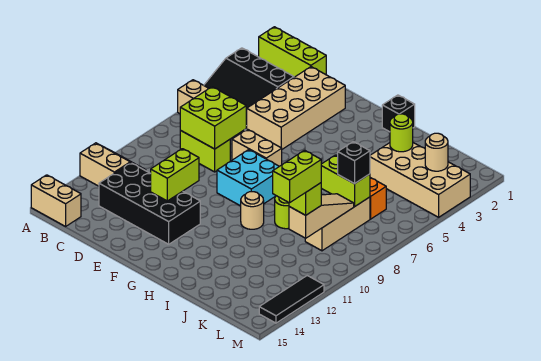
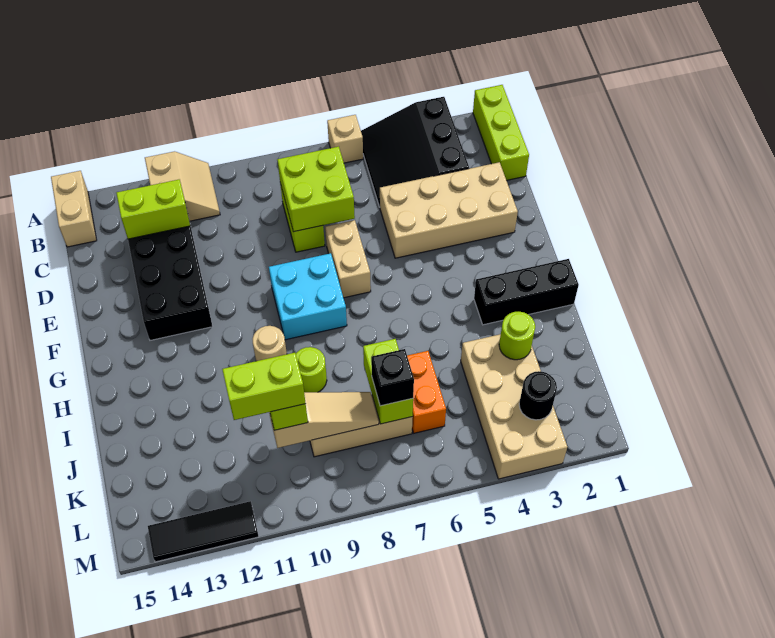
lime 1x2 brick [150,149,199,201] -> lime 1x2 brick moved to [116,180,190,239]
black 1x1 brick [382,95,415,132] -> black 1x3 brick [474,259,579,325]
tan 1x1 round brick [425,133,448,171] -> black 1x1 round brick [519,371,557,420]

